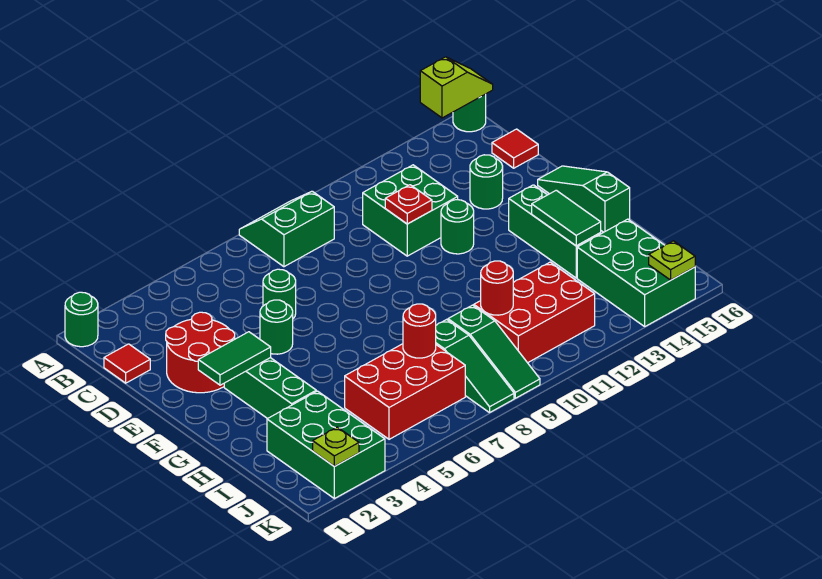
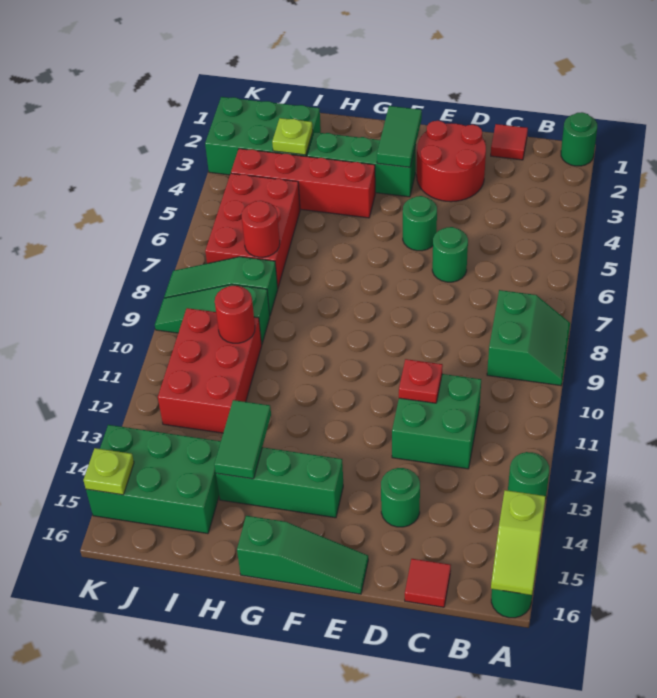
green 1x1 round brick [441,200,474,254] -> green 1x1 round brick moved to [508,452,549,499]
none -> red 1x4 brick [231,149,375,218]
green 1x2 tile [532,190,601,246] -> green 1x2 tile turned to [214,400,271,479]
lime 1x1 plate [313,427,359,466] -> lime 1x1 plate moved to [272,118,313,155]

